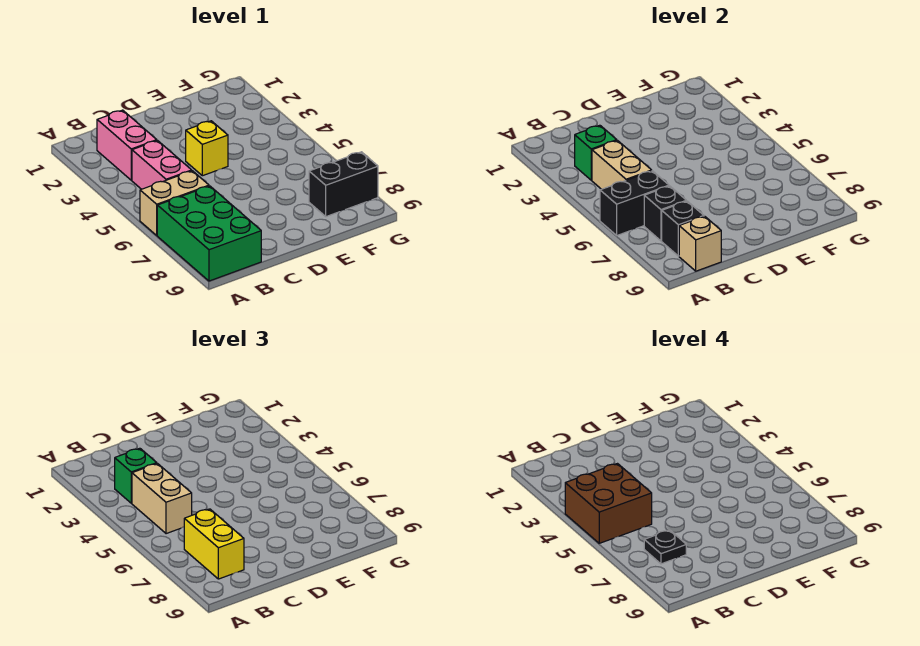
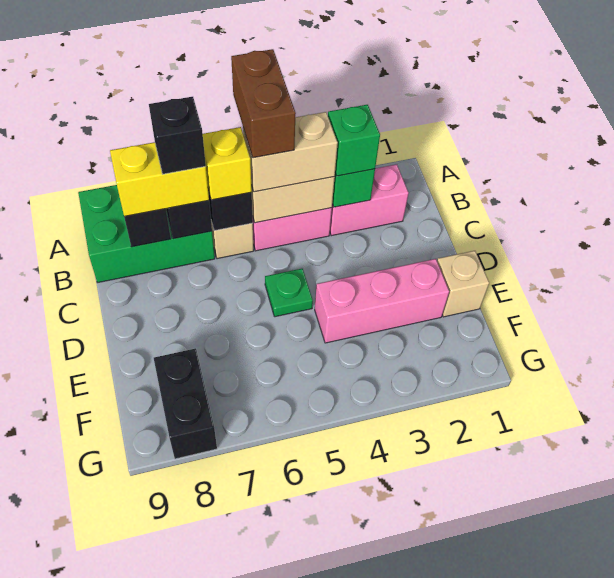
brown 2x2 brick [565,464,652,543] -> brown 1x2 brick [231,49,296,158]
black 1x1 plate [644,530,686,564] -> black 1x1 brick [149,97,206,174]
tan 1x1 brick [679,216,721,271] -> tan 1x1 brick moved to [437,251,489,317]
yellow 1x1 brick [186,121,228,176] -> yellow 1x1 brick moved to [203,127,252,200]
none -> green 1x1 plate [265,269,313,317]
none -> pink 1x3 brick [315,259,449,343]

